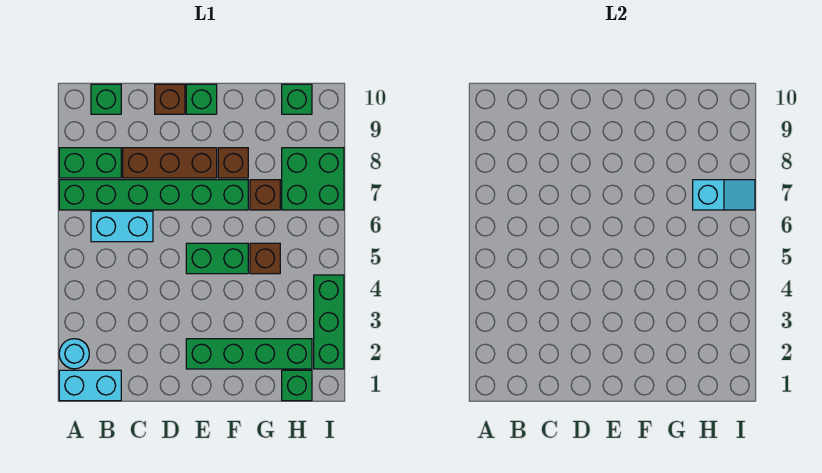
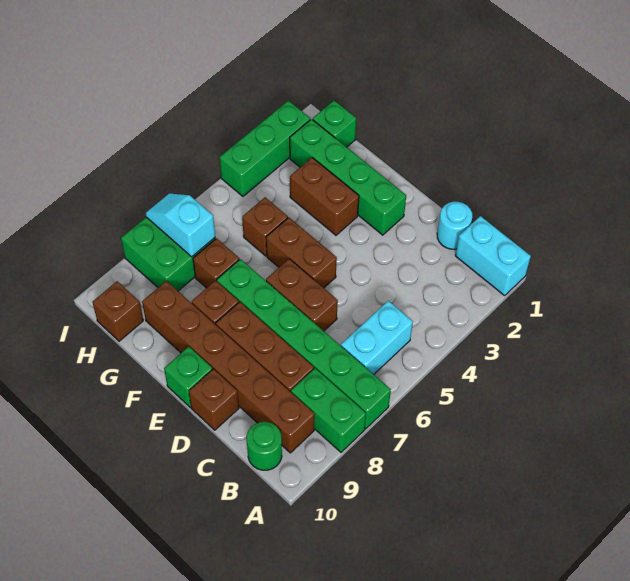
cyan 1x1 round brick [59,339,89,369] -> cyan 1x1 round brick moved to [437,202,472,249]
cyan 1x2 brick [91,211,153,242] -> cyan 1x2 brick turned to [341,301,413,374]
none -> brown 1x6 brick [142,281,315,453]
green 1x1 brick [91,84,121,114] -> green 1x1 round brick [247,422,282,470]
none -> brown 1x2 brick [266,259,338,331]
green 1x2 brick [186,243,248,274] -> brown 1x2 brick [266,218,337,288]
none -> brown 1x2 brick [290,158,359,235]
green 1x1 brick [282,84,312,114] -> brown 1x1 brick [92,281,143,341]

